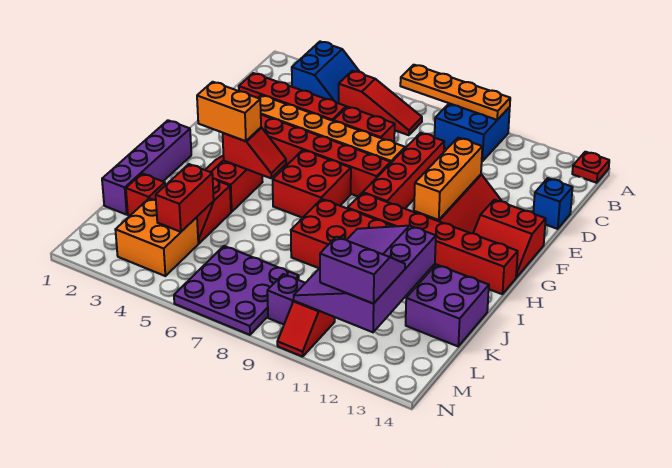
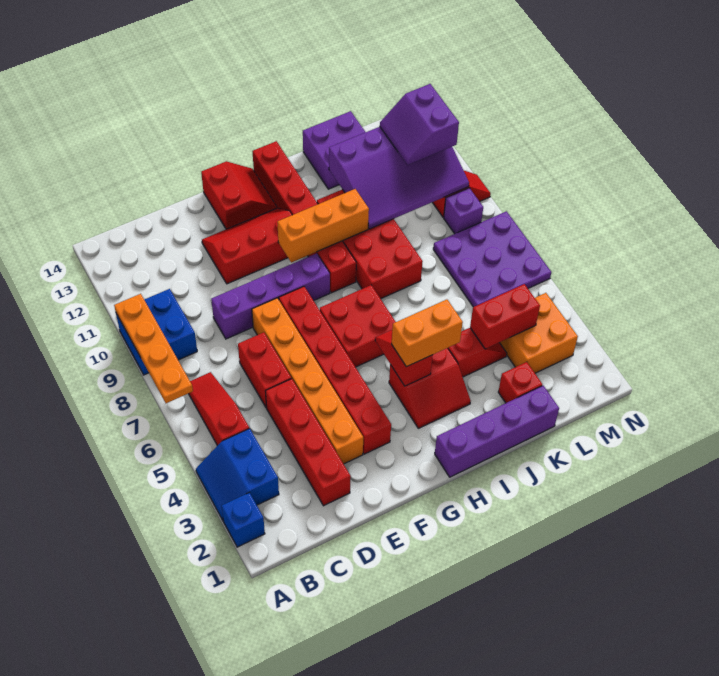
blue 2x2 slope [292,42,360,103] -> blue 2x2 slope turned to [196,428,279,520]
red 1x1 plate [572,152,609,183] -> none
red 1x4 brick [363,133,444,209] -> purple 1x4 brick [211,253,330,339]
blue 1x1 brick [533,178,573,229] -> blue 1x1 brick moved to [222,493,265,547]
orange 1x3 brick [414,138,482,220] -> orange 1x3 brick moved to [277,189,369,262]
orange 1x2 brick [197,82,261,141] -> orange 1x2 brick turned to [392,300,463,367]

